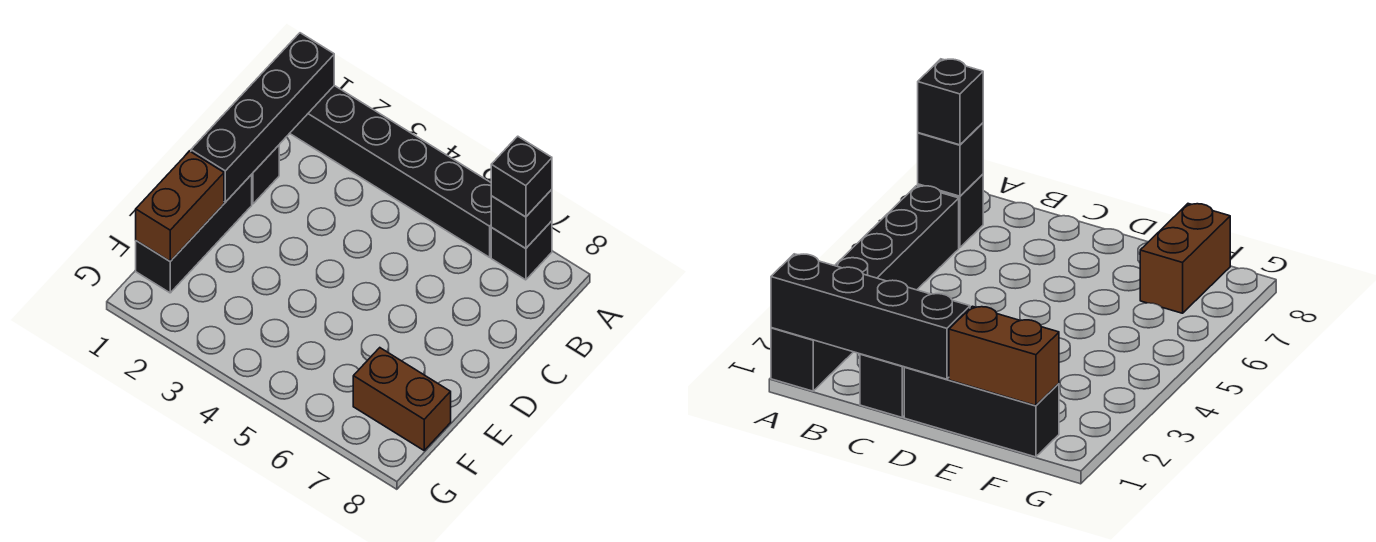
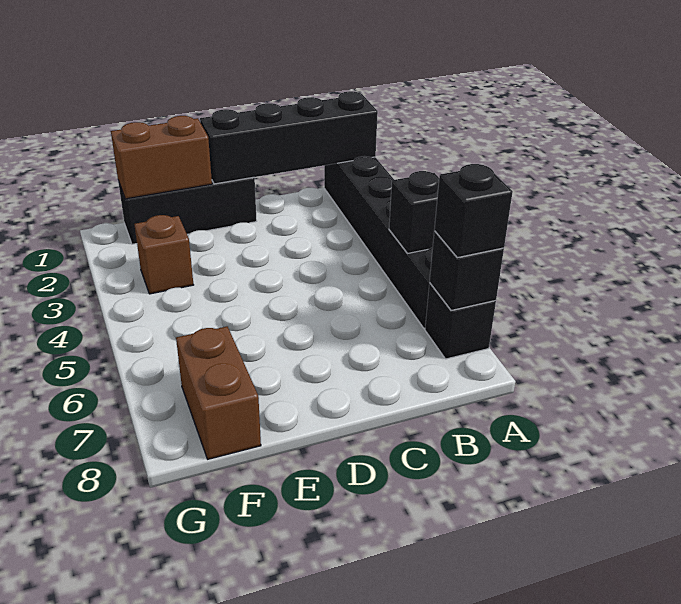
black 1x1 brick [251,145,279,204] -> black 1x1 brick moved to [389,171,439,254]
none -> brown 1x1 brick [134,215,193,294]

